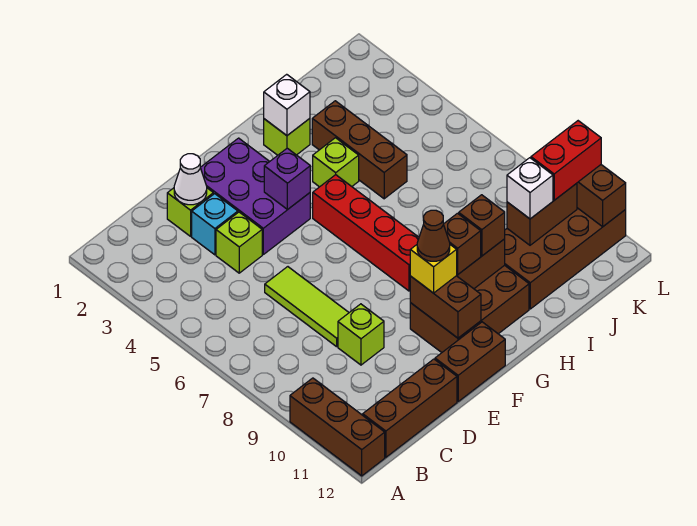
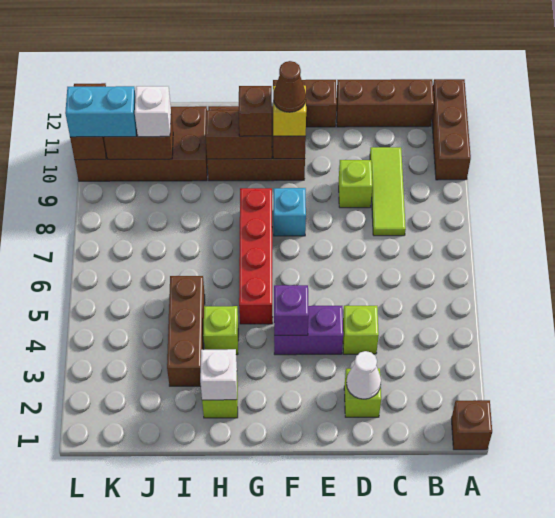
cyan 1x1 brick [192,194,238,255] -> cyan 1x1 brick moved to [274,188,306,236]
lime 1x3 tile [265,267,349,347] -> lime 1x3 tile moved to [370,147,406,236]
purple 2x3 brick [200,138,310,254] -> purple 1x2 brick [274,306,343,355]
brown 1x1 brick [459,195,505,256] -> brown 1x1 brick moved to [451,400,492,450]
red 1x2 brick [531,121,601,200] -> cyan 1x2 brick [65,86,137,137]

